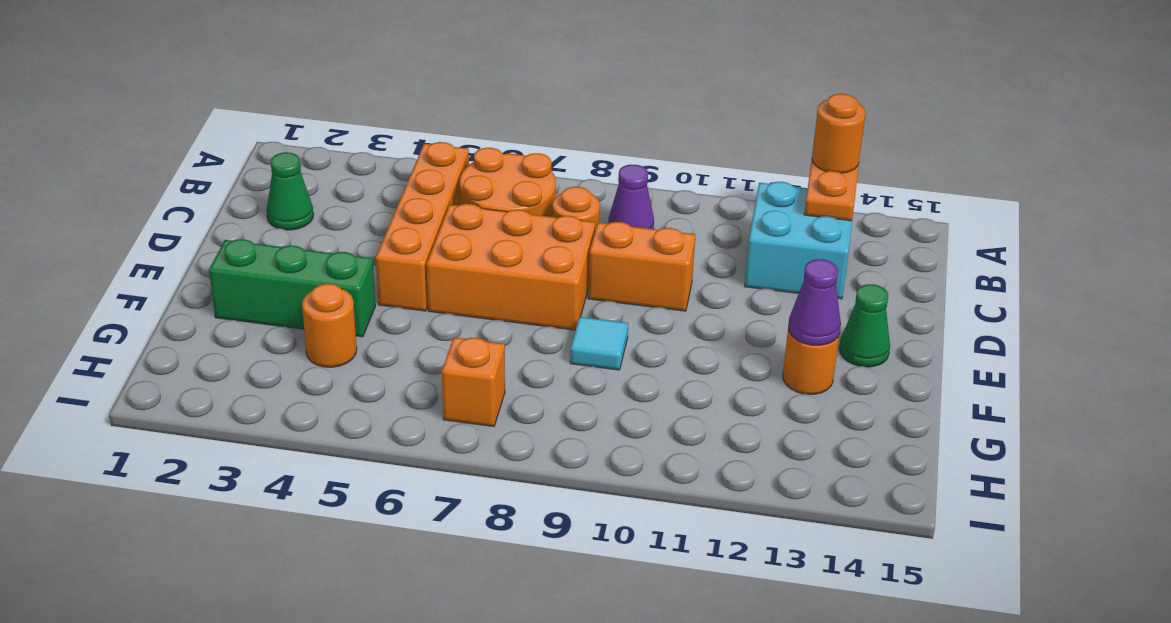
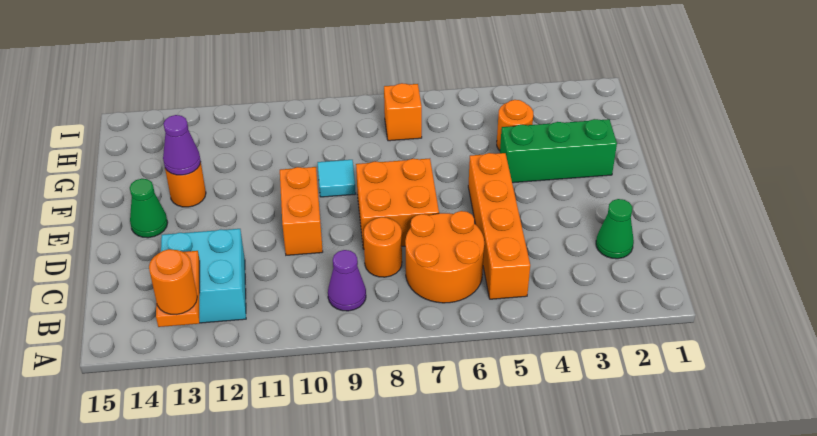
orange 2x3 brick [426,204,595,330] -> orange 2x2 brick [356,159,439,249]
orange 1x2 brick [588,222,695,311] -> orange 1x2 brick turned to [280,167,323,255]

